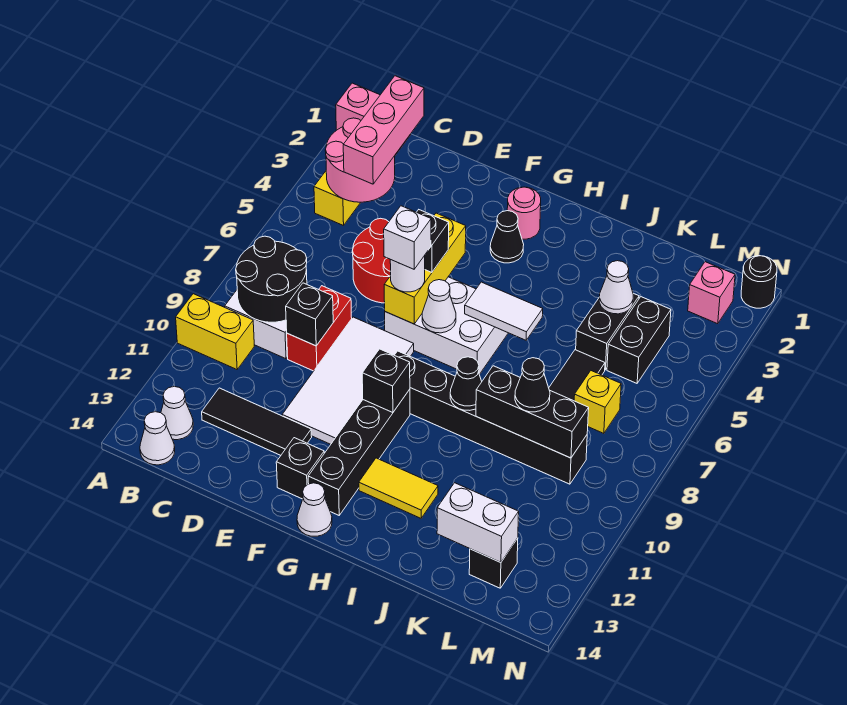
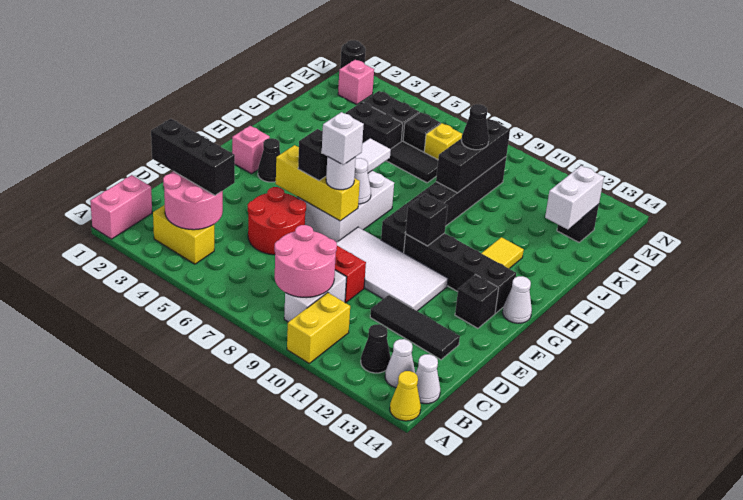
none -> yellow 1x1 cone [390,371,421,421]
black 2x2 round brick [236,236,307,322] -> pink 2x2 round brick [274,225,337,298]
pink 1x3 brick [343,76,424,184] -> black 1x3 brick [151,119,235,195]
black 1x3 tile [202,388,312,455] -> black 1x3 tile turned to [370,295,460,360]
black 1x1 brick [286,283,333,346] -> black 1x1 brick moved to [403,112,441,152]
pink 1x1 round brick [507,187,541,239] -> pink 1x1 brick [232,126,270,174]
black 1x1 cone [450,357,482,410] -> black 1x1 cone moved to [361,324,391,373]
white 1x1 cone [599,261,633,314] -> none

